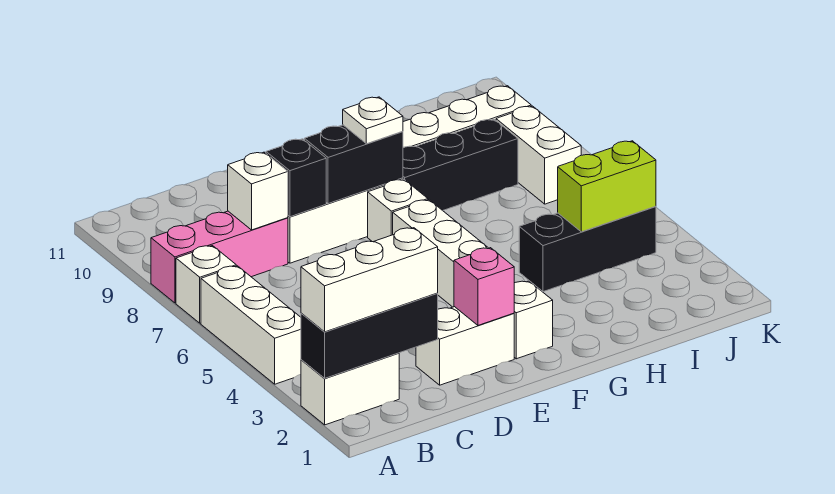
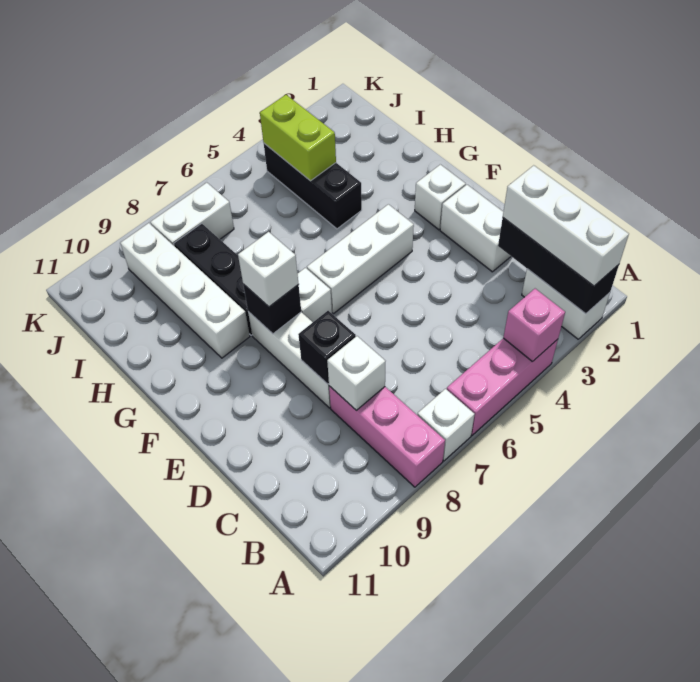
white 1x3 brick [201,266,301,384] -> pink 1x3 brick [447,338,558,435]
pink 1x1 brick [454,248,514,325] -> pink 1x1 brick moved to [503,289,565,362]
black 1x2 brick [304,125,403,204] -> black 1x1 brick [243,284,301,334]
white 1x1 plate [343,97,403,144] -> white 1x1 brick [238,232,298,307]

